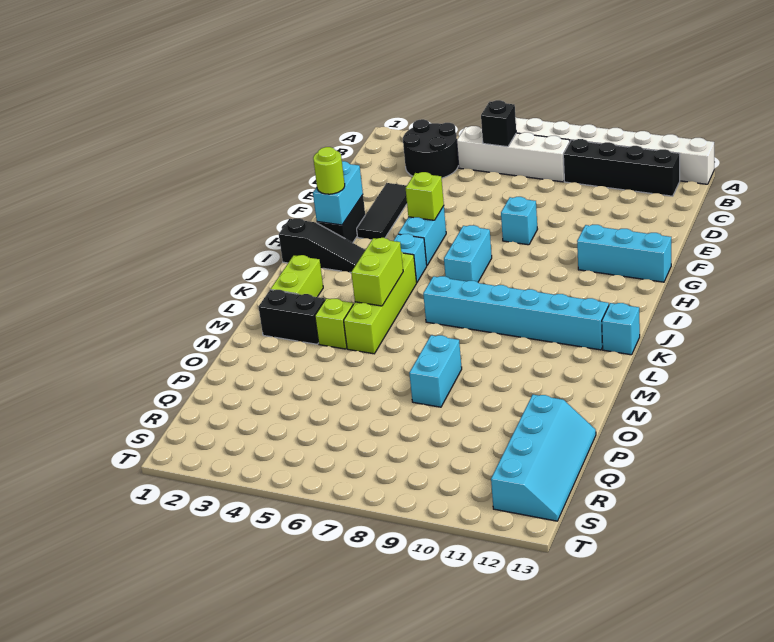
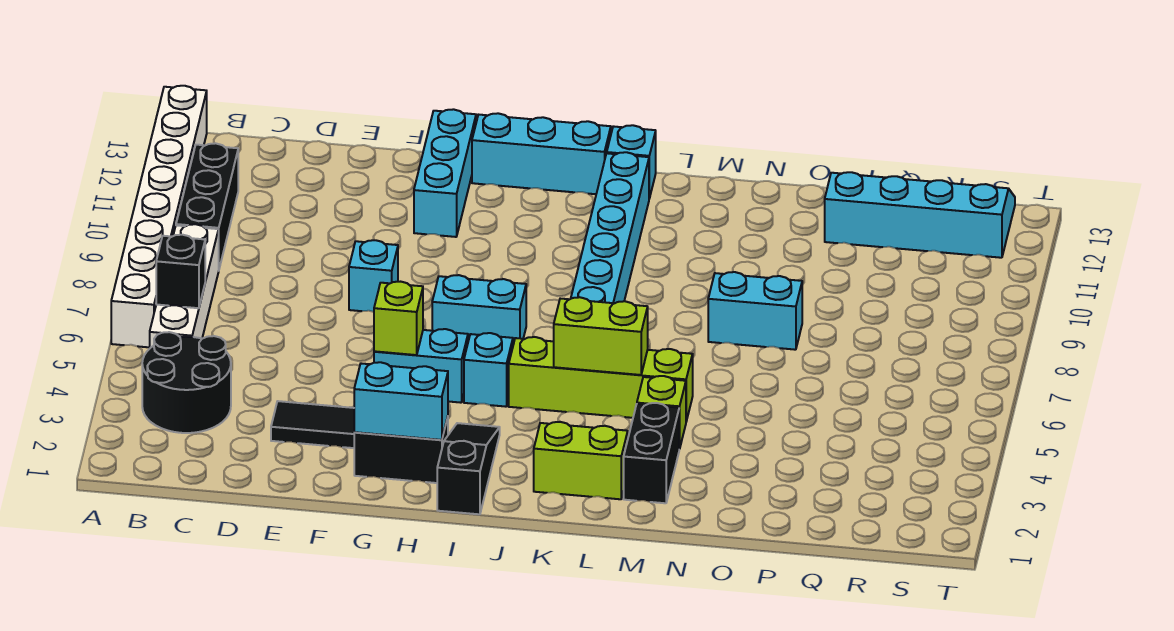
black 1x4 brick [563,139,680,196] -> black 1x3 brick [176,143,238,268]
lime 1x1 round brick [313,147,345,194] -> none
none -> cyan 1x3 brick [472,113,611,194]

